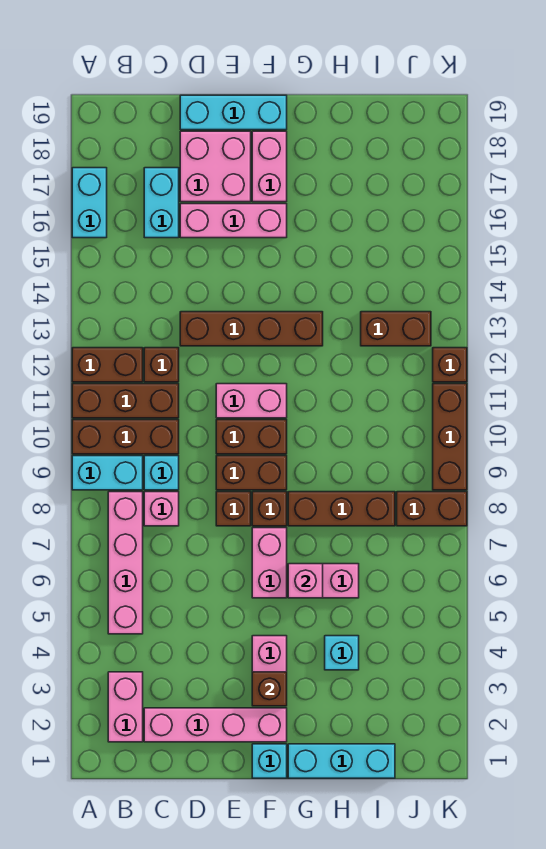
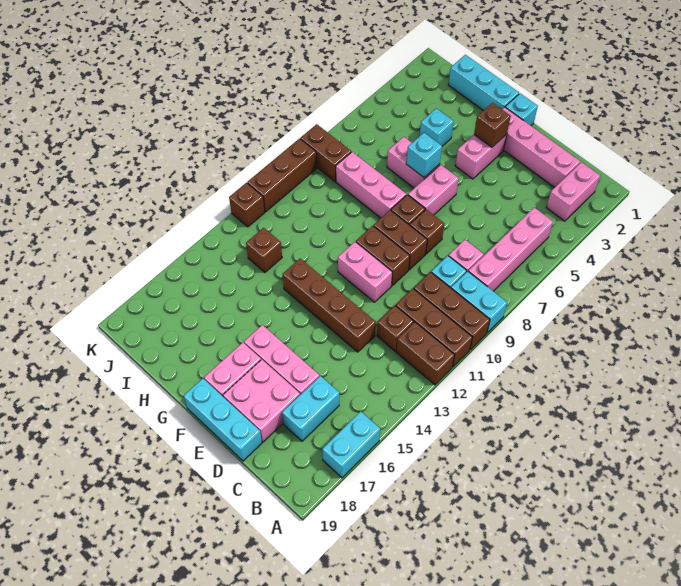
pink 1x1 brick [288,564,323,598] -> cyan 1x1 brick [406,133,442,177]
brown 1x3 brick [288,492,395,526] -> pink 1x3 brick [336,152,406,218]
brown 1x2 brick [361,312,431,346] -> brown 1x1 brick [246,228,282,272]

